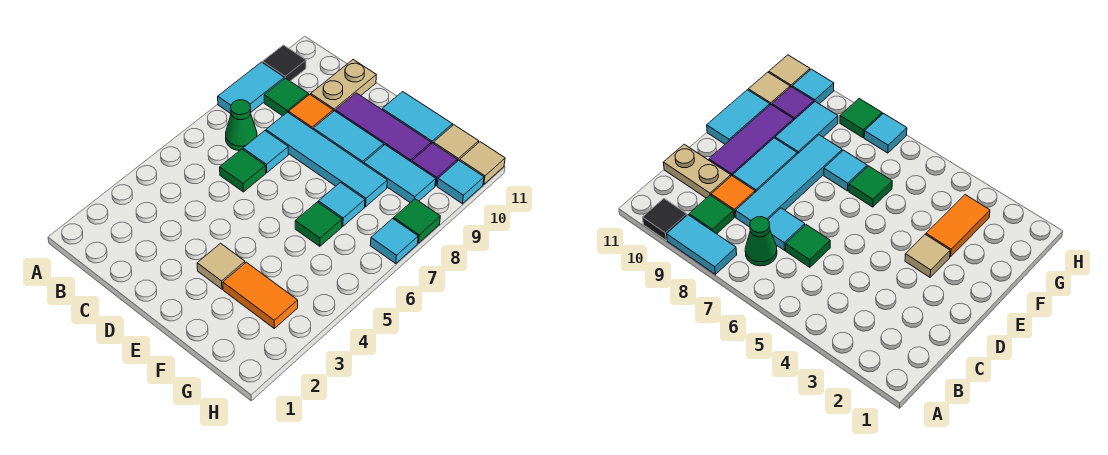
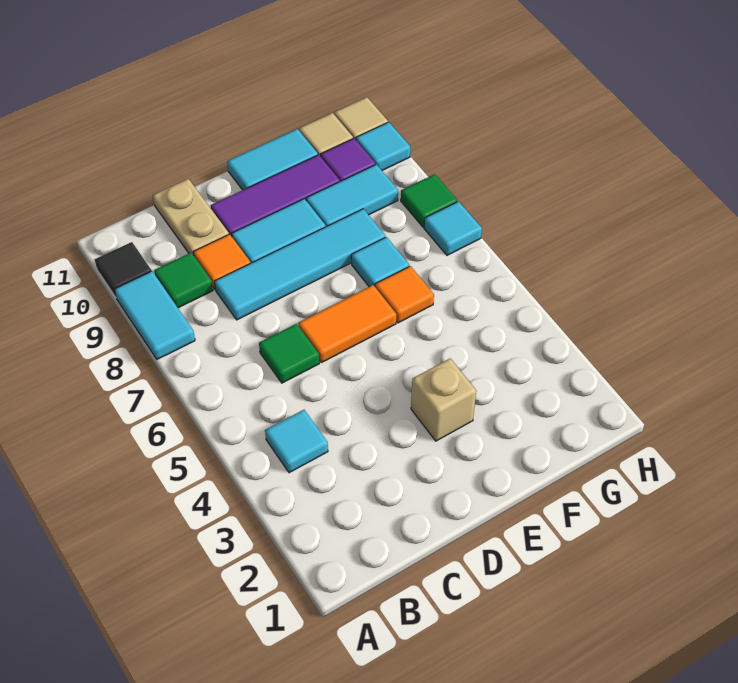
green 1x1 cone [226,100,257,151] -> none
cyan 1x1 tile [243,131,288,173] -> cyan 1x1 tile moved to [265,410,328,473]
tan 1x1 tile [197,243,245,289] -> tan 1x1 brick [411,358,476,441]
orange 1x2 tile [223,262,298,328] -> orange 1x2 tile moved to [298,285,396,363]
green 1x1 tile [295,202,342,246] -> orange 1x1 tile [375,266,434,323]

